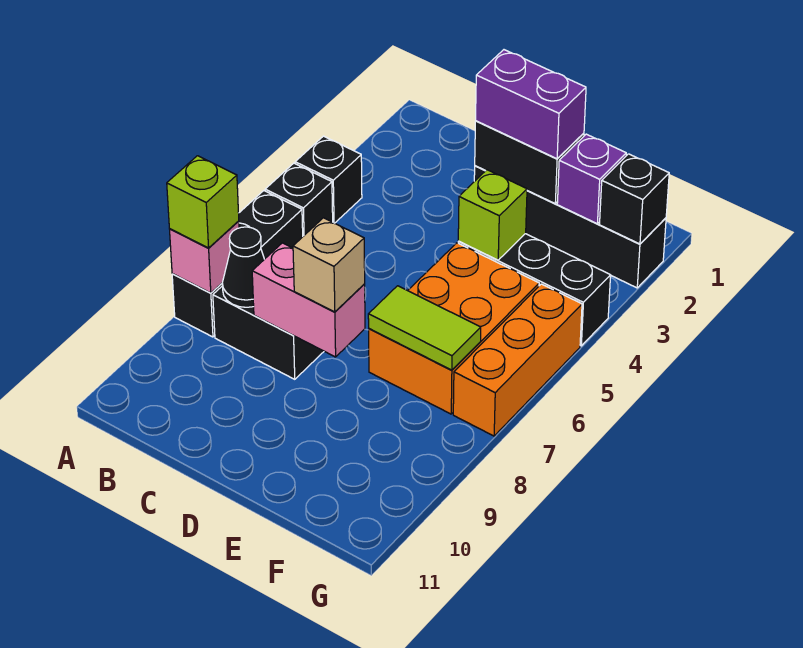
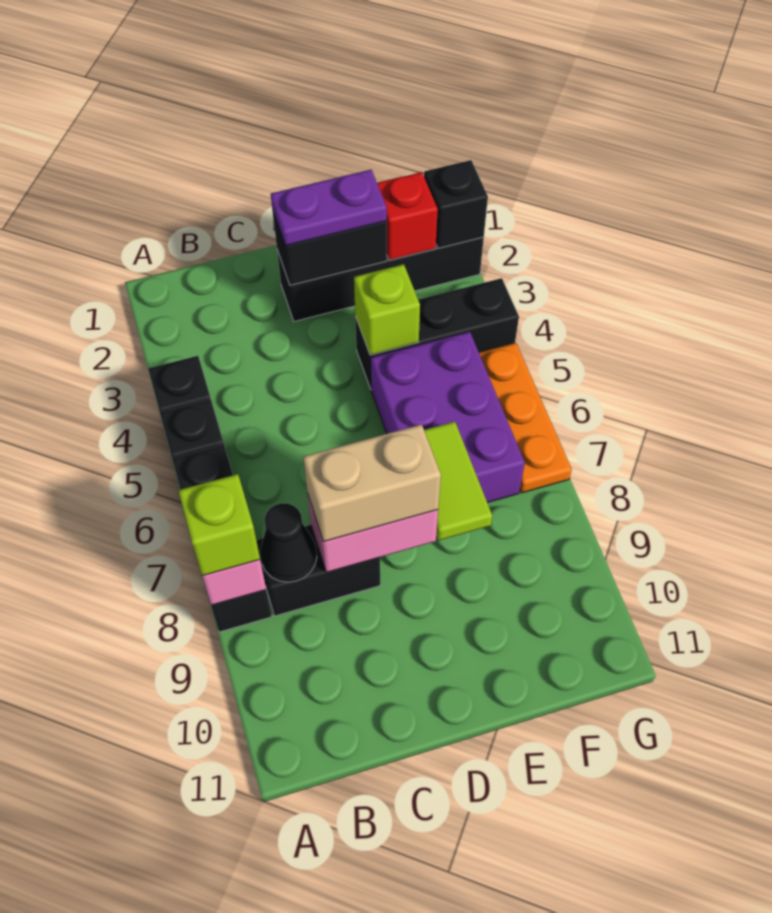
purple 1x2 brick [476,50,586,159] -> purple 1x2 plate [271,170,387,246]
tan 1x1 brick [293,218,365,312] -> tan 1x2 brick [303,424,441,542]
orange 2x3 brick [369,243,539,414] -> purple 2x3 brick [371,332,525,503]
lime 1x2 tile [368,286,481,370] -> lime 1x2 tile turned to [424,422,492,540]
purple 1x1 brick [557,134,626,224] -> red 1x1 brick [377,172,438,260]
orange 1x3 brick [453,284,582,436] -> orange 1x3 plate [479,343,572,493]

